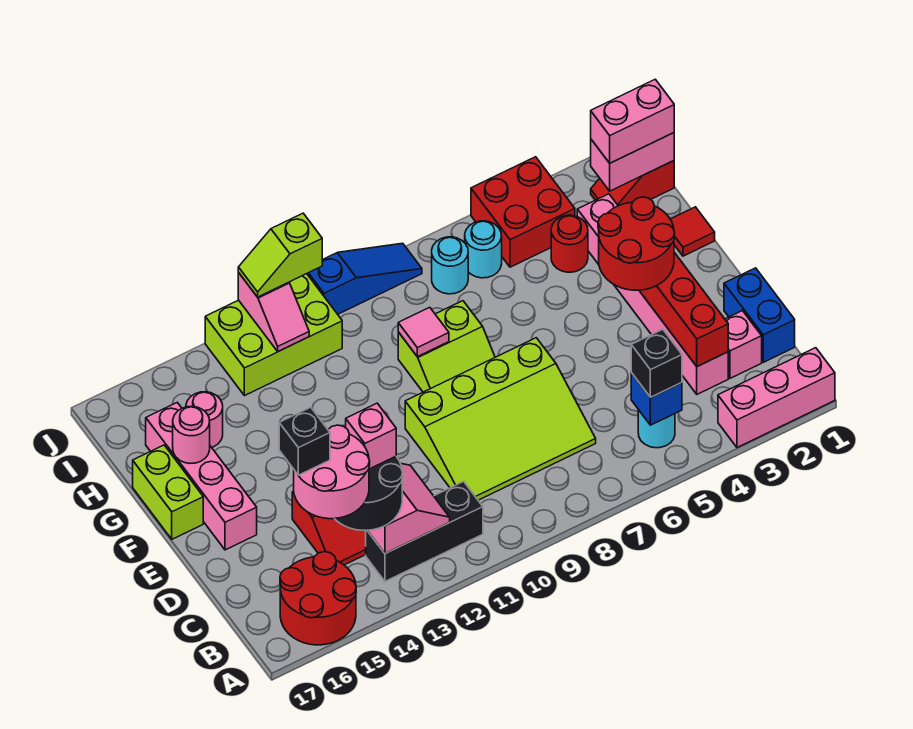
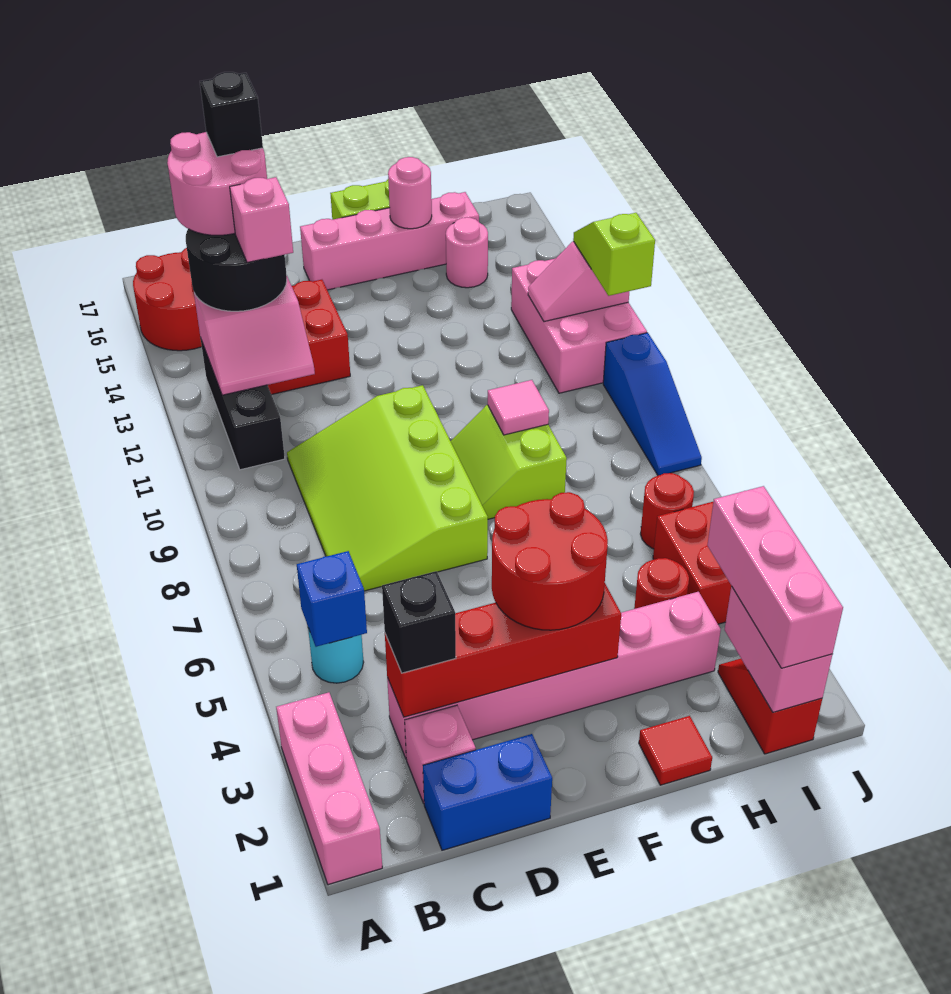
black 1x1 brick [631,329,682,397] -> black 1x1 brick moved to [382,571,456,673]
pink 1x2 brick [591,79,674,163] -> pink 1x3 brick [707,486,843,668]
cyan 1x1 round brick [465,221,502,278] -> red 1x1 round brick [641,473,694,549]
cyan 1x1 round brick [432,237,468,294] -> none
lime 2x3 brick [205,274,342,396] -> pink 2x3 brick [511,258,647,393]

